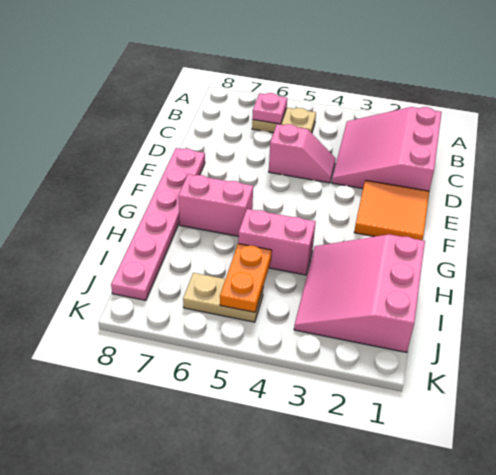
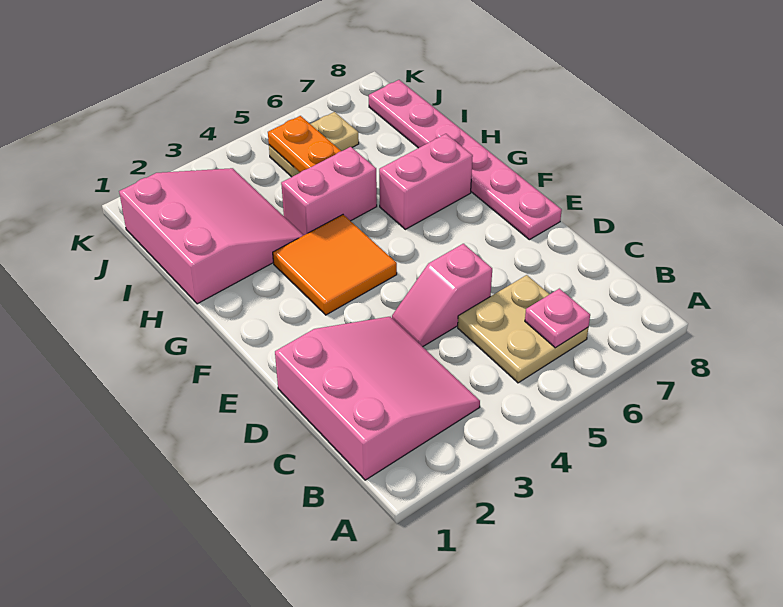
tan 1x2 plate [252,108,316,133] -> tan 2x2 plate [458,275,588,383]
orange 2x2 tile [354,180,429,240] -> orange 2x2 tile moved to [273,215,397,315]

